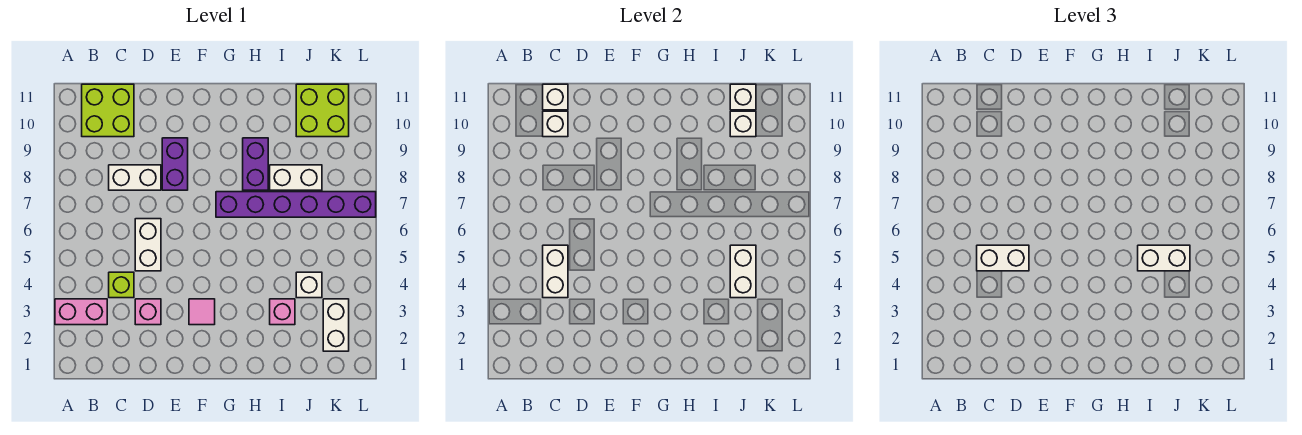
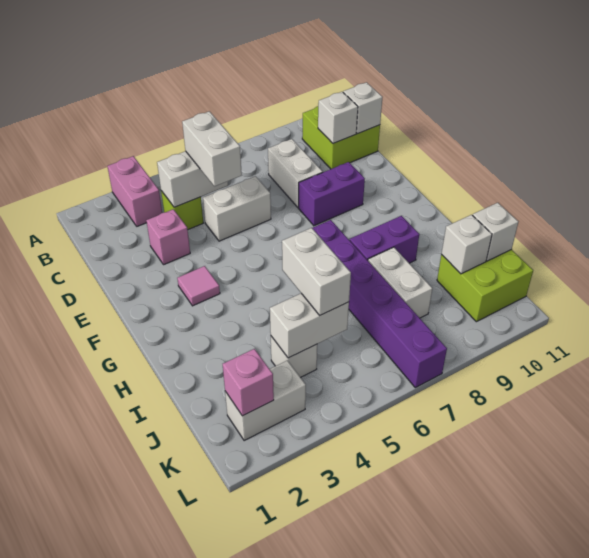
pink 1x1 brick [270,299,295,325] -> pink 1x1 brick moved to [223,349,274,416]

